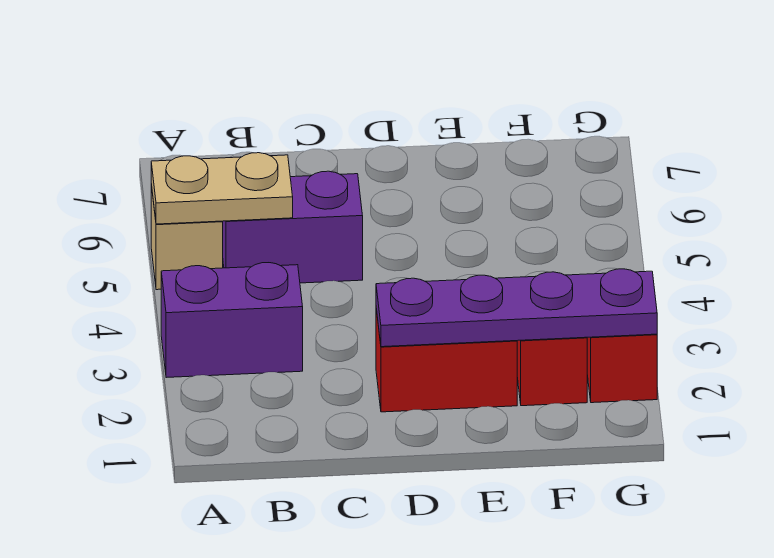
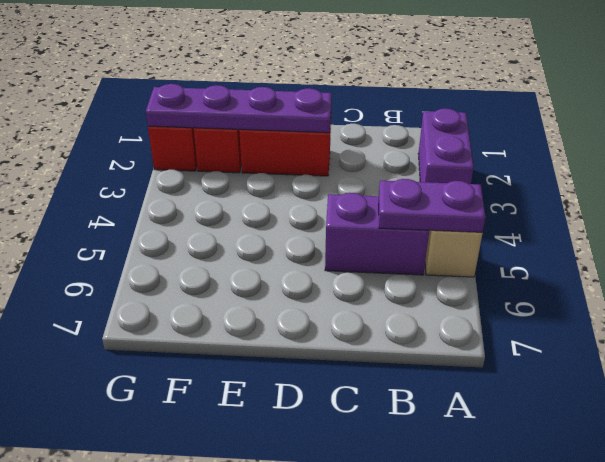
purple 1x2 brick [161,263,303,378] -> purple 1x2 brick turned to [418,108,474,184]
tan 1x2 plate [151,153,293,224] -> purple 1x2 plate [379,179,486,232]

